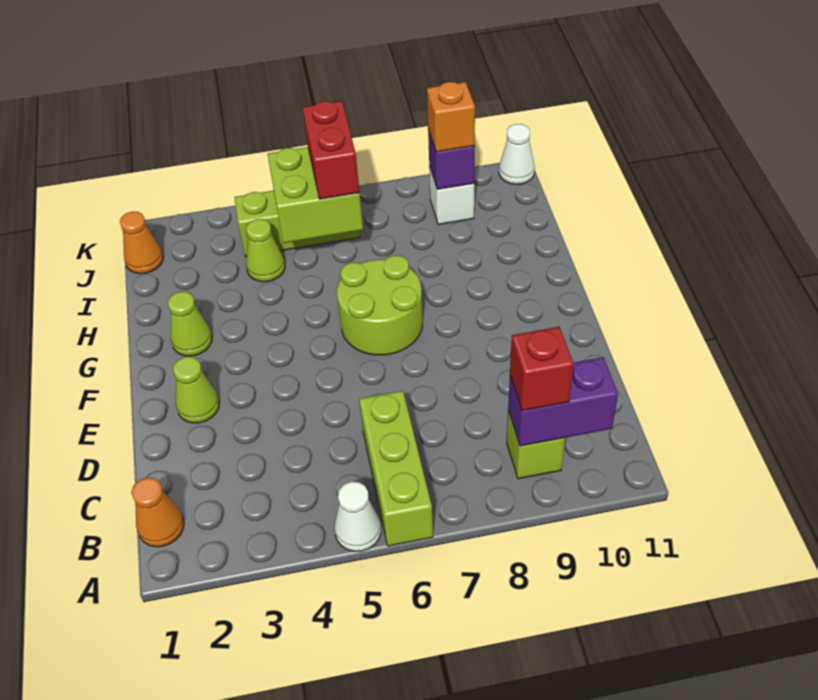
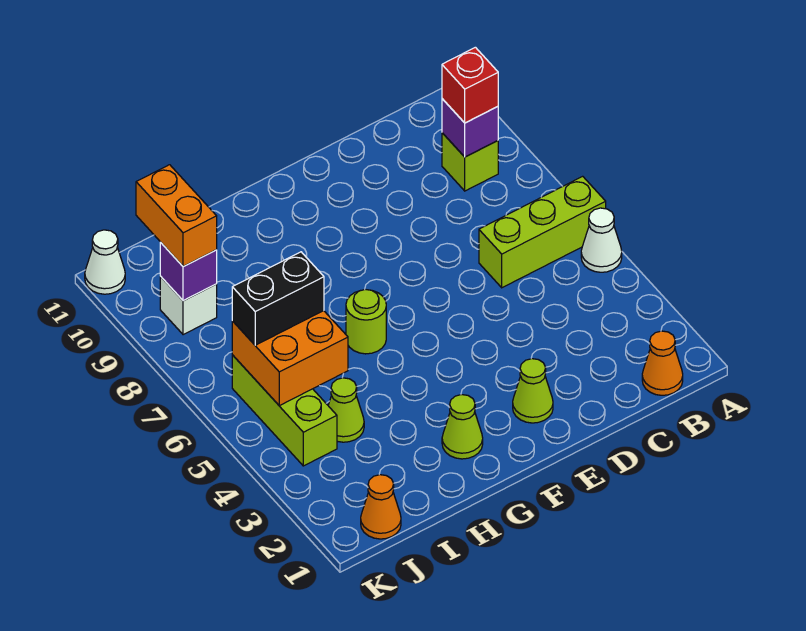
purple 1x2 brick [508,357,618,446] -> purple 1x1 brick [442,99,498,157]
lime 2x2 round brick [337,256,423,355] -> lime 1x1 round brick [346,289,386,354]
lime 2x2 brick [268,147,363,243] -> orange 2x2 brick [232,311,348,406]
red 1x2 brick [303,101,360,199] -> black 1x2 brick [232,252,324,345]
orange 1x1 brick [427,82,475,152] -> orange 1x2 brick [136,165,217,267]

